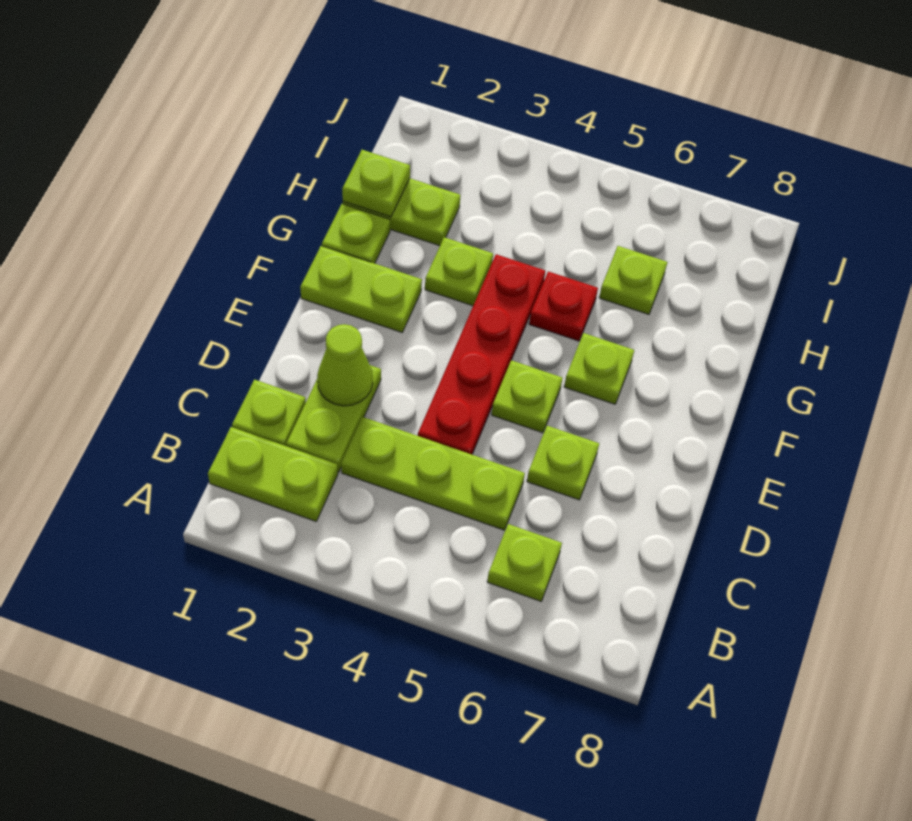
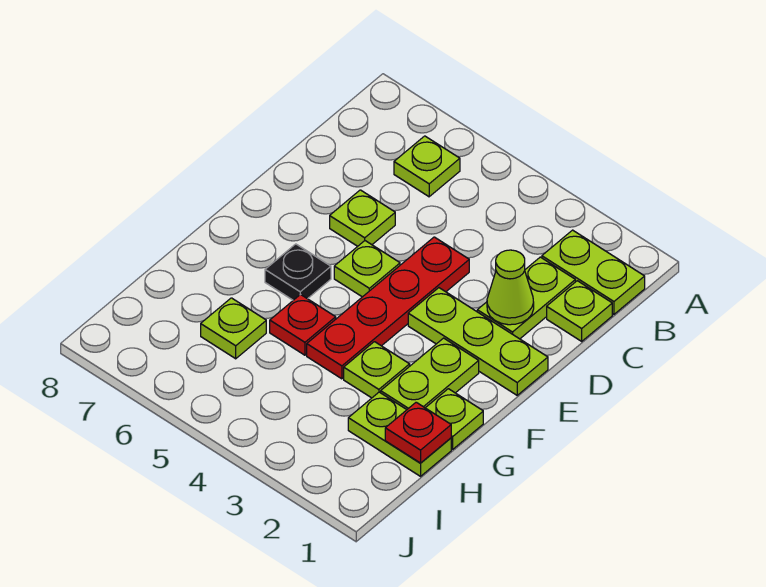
lime 1x3 plate [341,417,525,530] -> lime 1x3 plate moved to [408,288,548,395]
lime 1x2 plate [300,246,422,332] -> lime 1x2 plate turned to [381,338,479,409]
lime 1x1 plate [564,333,634,404] -> black 1x1 plate [265,244,331,300]
lime 1x1 plate [342,150,410,217] -> red 1x1 plate [385,402,451,463]

